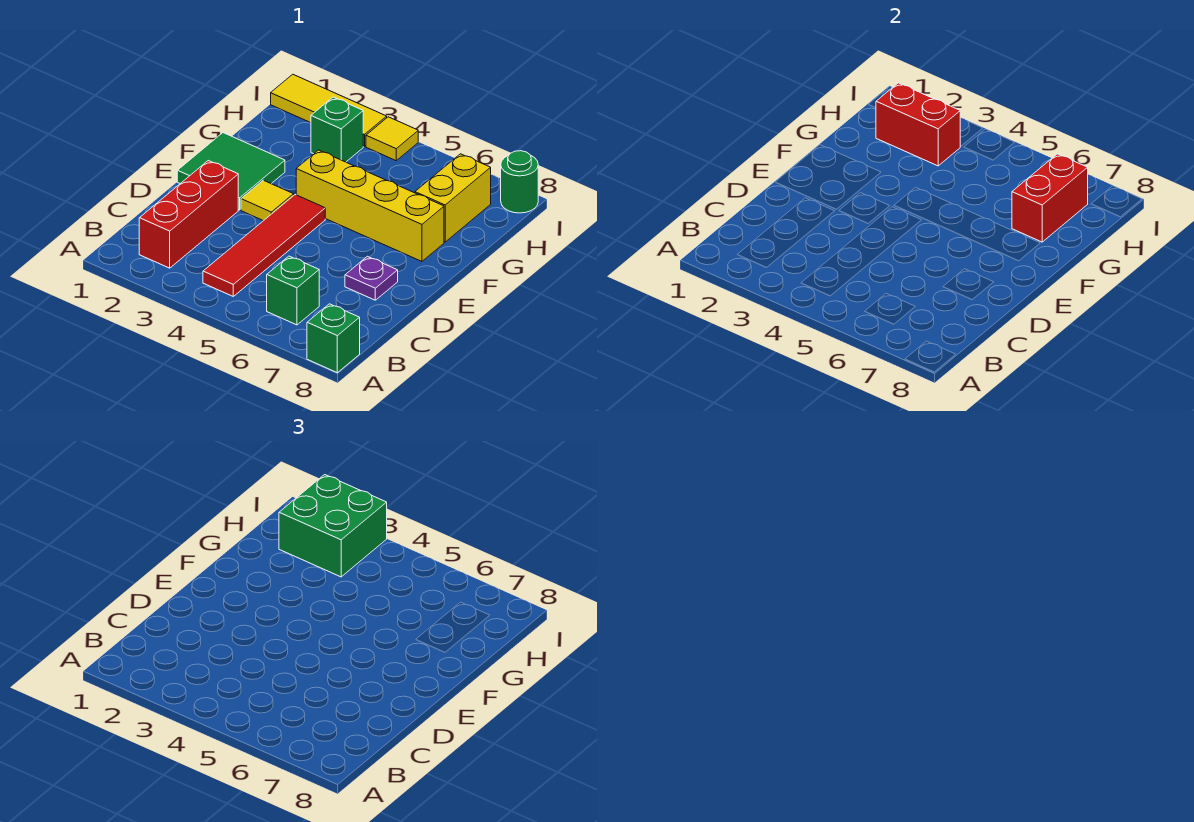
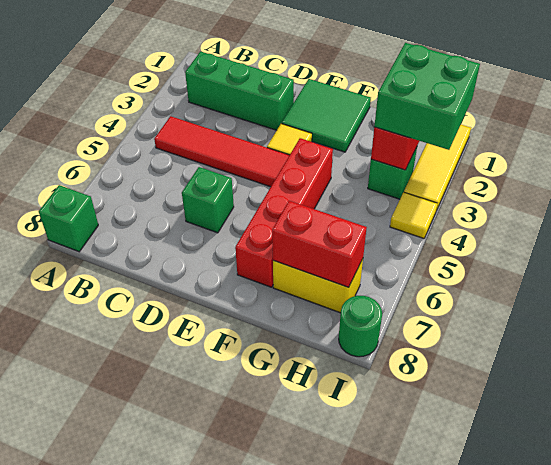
red 1x3 brick [139,161,238,268] -> green 1x3 brick [185,52,294,130]
green 1x1 brick [267,256,319,325] -> green 1x1 brick moved to [182,167,234,233]
purple 1x1 plate [345,256,398,300] -> none
yellow 1x4 brick [296,150,444,261] -> red 1x4 brick [235,138,333,287]

